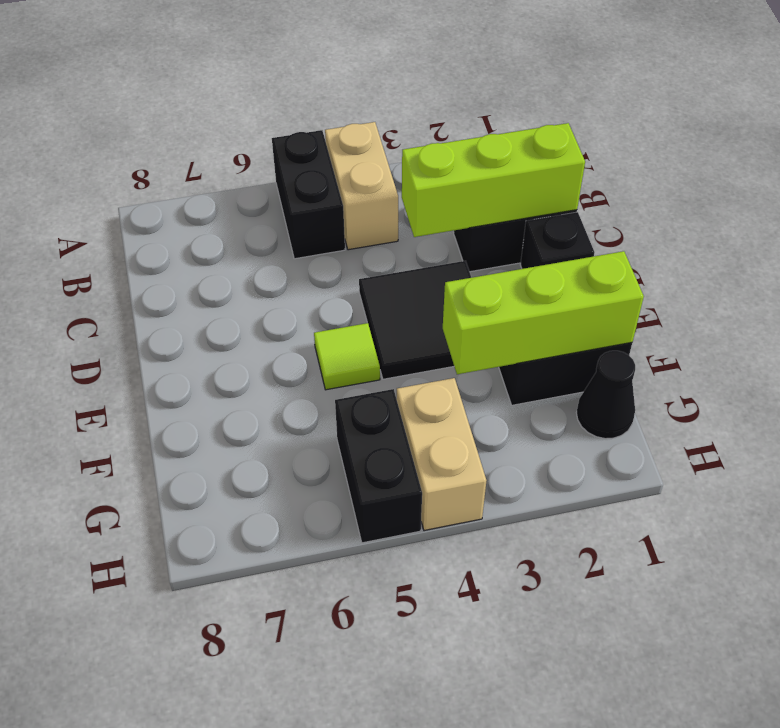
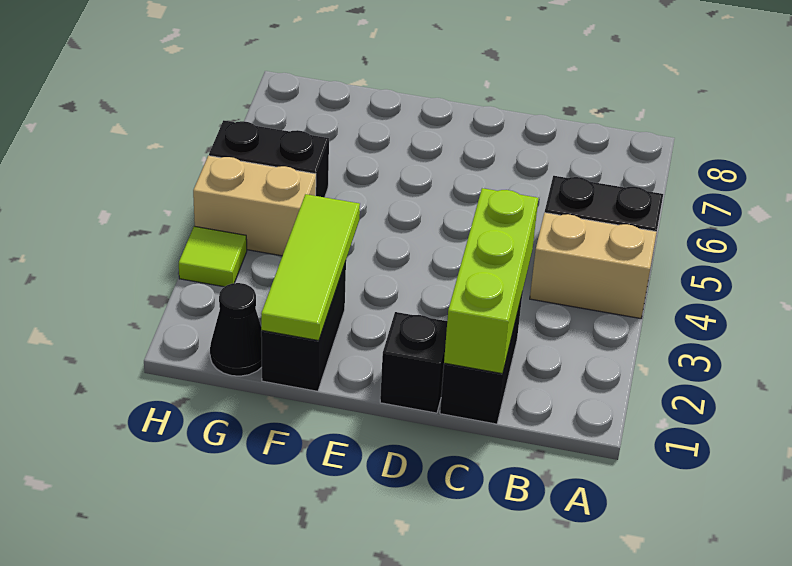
black 2x2 tile [359,261,471,379] -> none
lime 1x1 tile [314,323,380,390] -> lime 1x1 tile moved to [179,226,247,287]
lime 1x3 brick [443,251,644,374] -> lime 1x3 tile [261,194,360,341]

